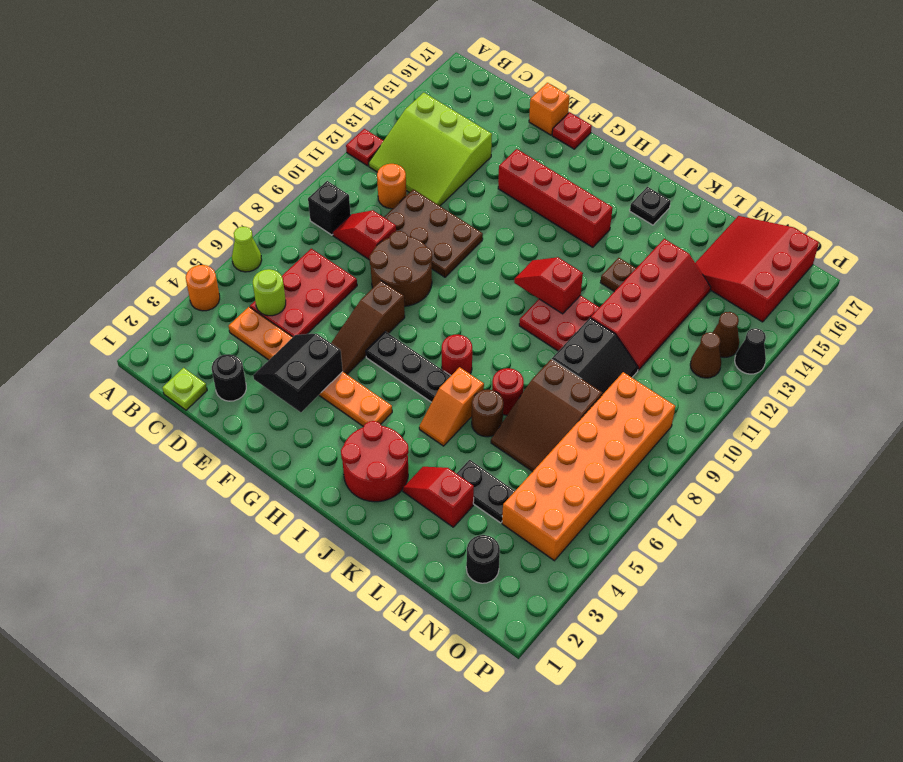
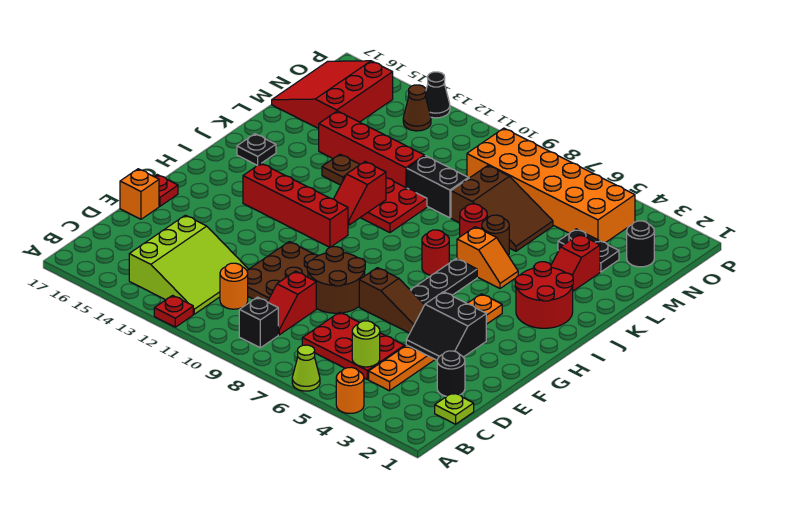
red 1x4 brick [498,149,613,247] -> red 1x4 brick turned to [243,163,348,248]
black 1x2 plate [456,460,515,523] -> black 1x2 plate turned to [558,229,619,272]
red 3x3 slope [695,216,819,322] -> red 3x3 slope turned to [272,61,393,129]
brown 1x1 cone [690,332,721,378] -> none

